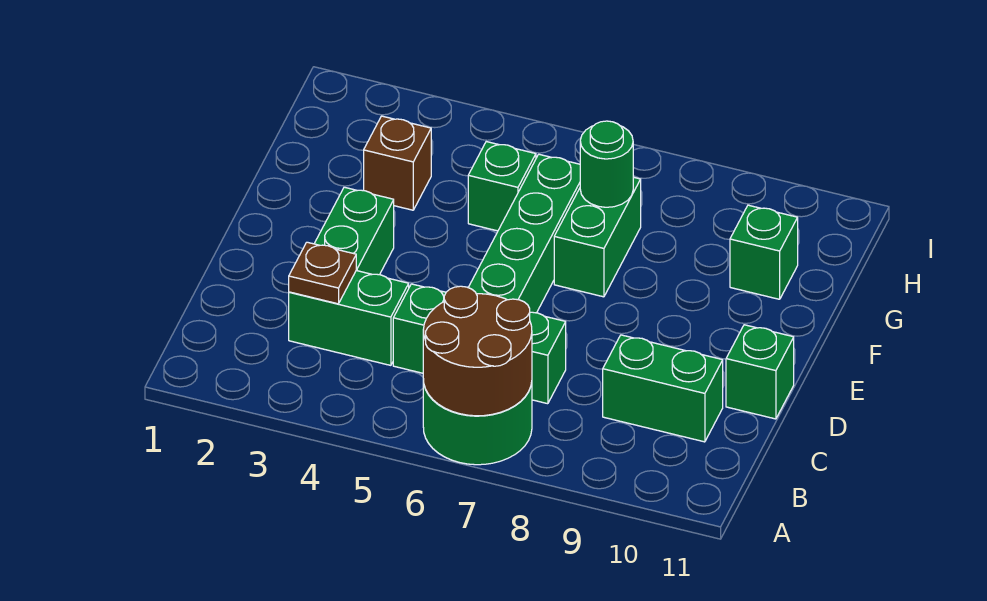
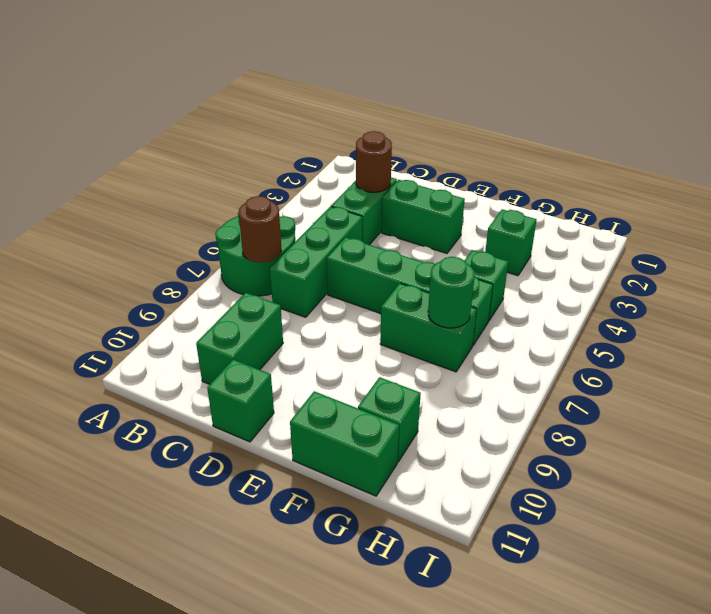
brown 2x2 round brick [423,286,532,416] -> brown 1x1 round brick [239,196,281,263]
brown 1x1 plate [289,242,356,304] -> brown 1x1 round brick [356,131,392,192]
none -> green 1x2 brick [290,391,399,496]
brown 1x1 brick [364,116,431,210] -> green 1x1 brick [485,209,537,276]

